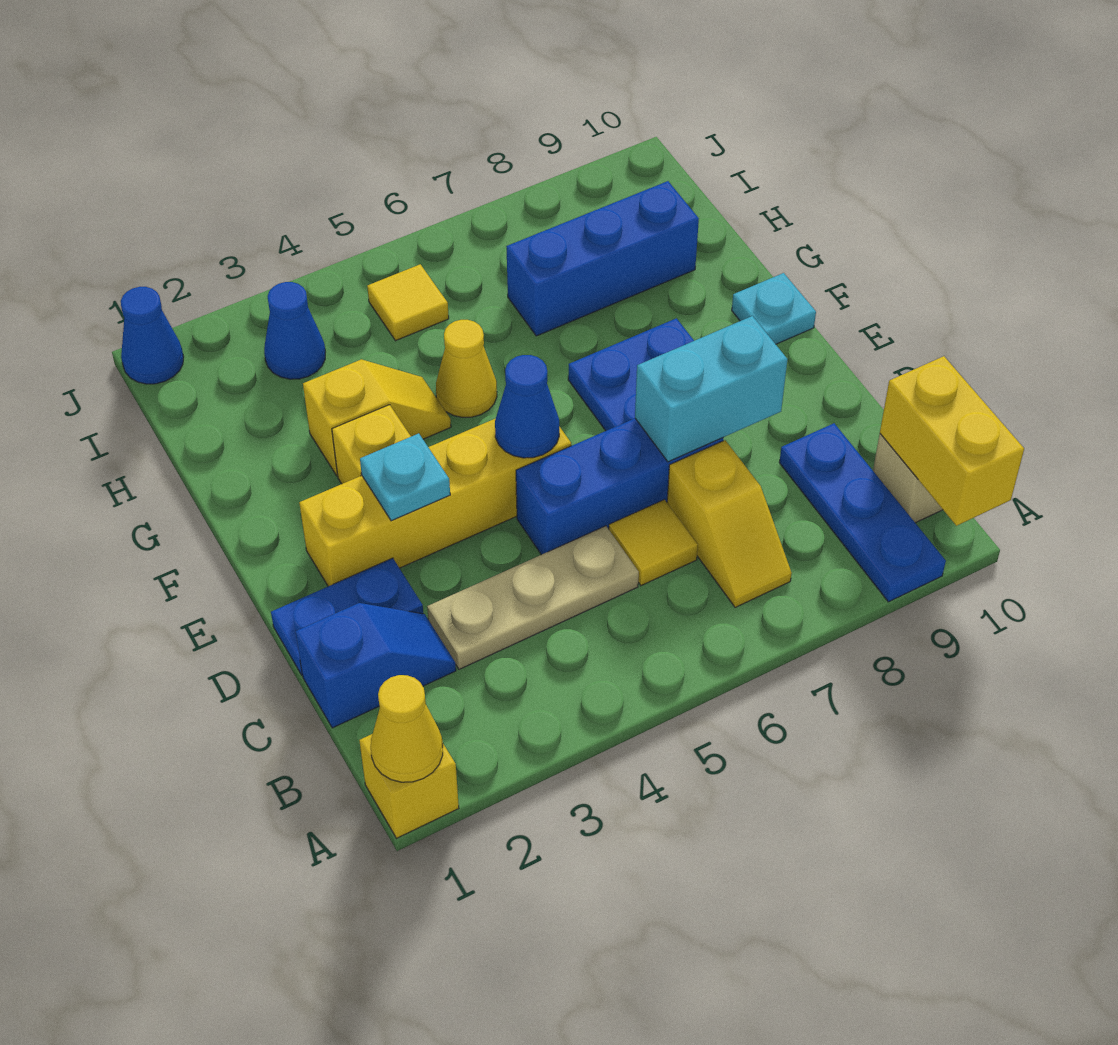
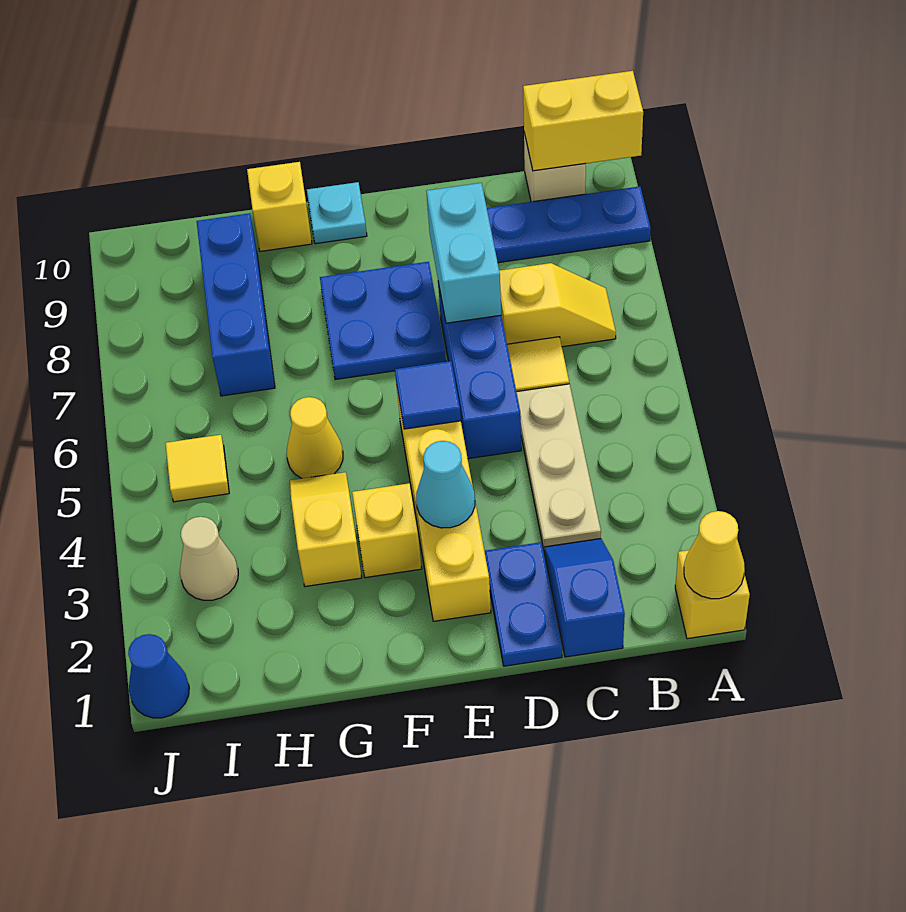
cyan 1x1 plate [360,433,450,521] -> cyan 1x1 cone [416,441,475,528]
blue 1x1 cone [495,355,559,458] -> blue 1x1 tile [395,361,461,429]
none -> yellow 1x1 brick [247,162,312,251]
blue 1x1 cone [264,282,325,379] -> tan 1x1 cone [180,517,238,600]

